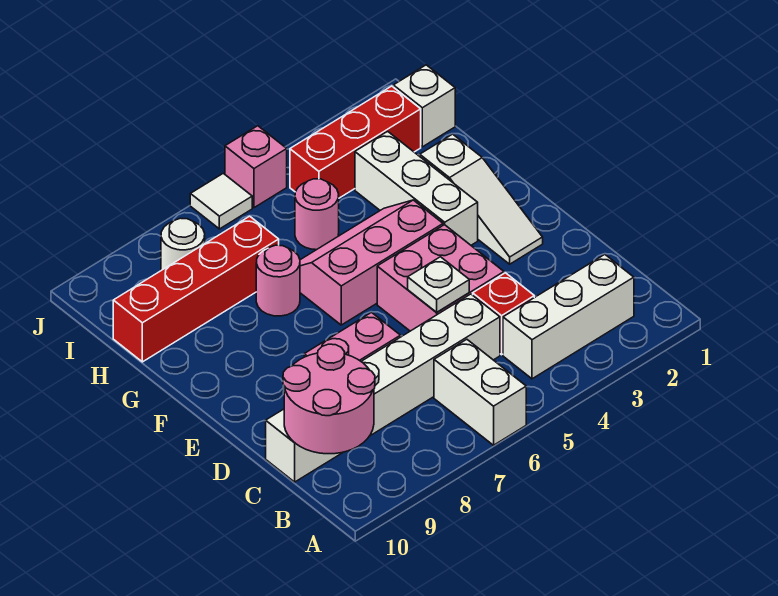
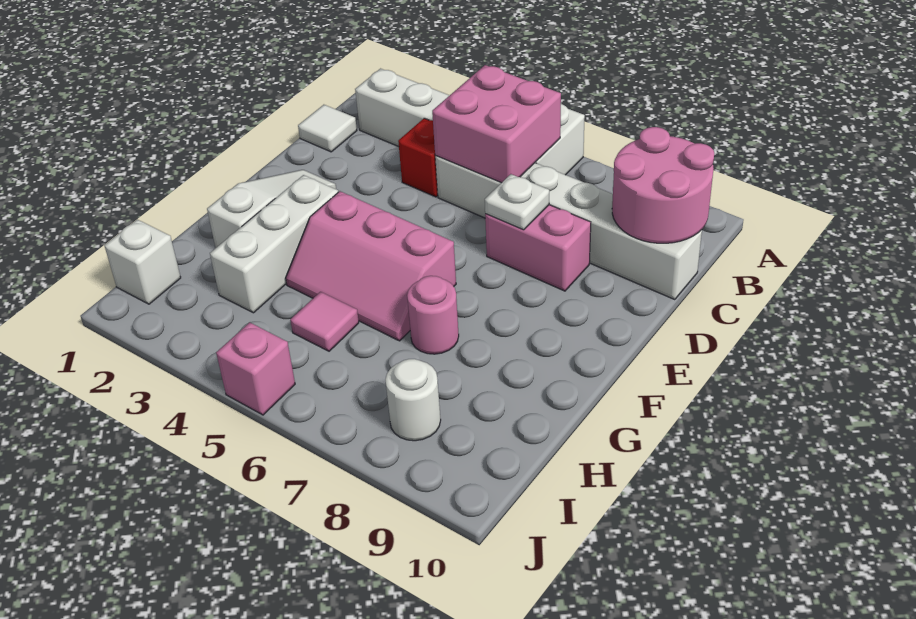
pink 2x2 brick [377,225,504,331] -> pink 2x2 brick moved to [432,65,561,183]
white 1x1 plate [408,257,469,312] -> white 1x1 plate moved to [485,174,549,230]
pink 1x1 round brick [295,179,339,250] -> pink 1x1 tile [290,292,359,351]
red 1x4 brick [113,216,279,362] -> none
red 1x3 brick [290,86,421,198] -> none
white 1x1 tile [190,173,252,229] -> white 1x1 tile moved to [298,105,357,152]

